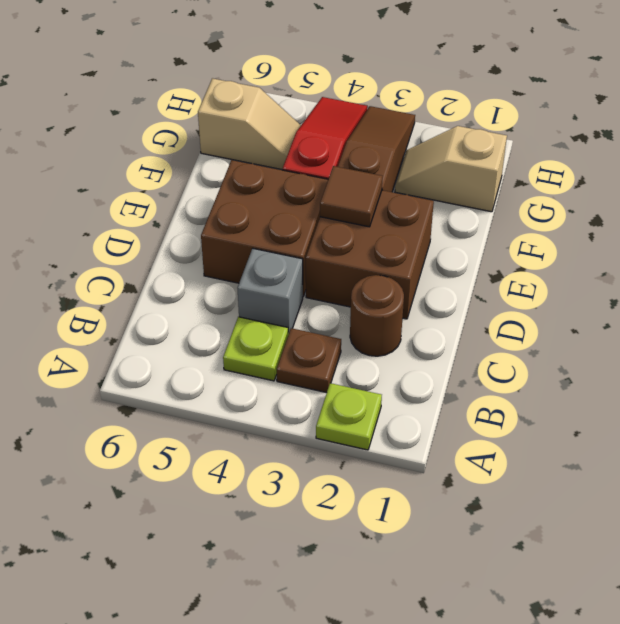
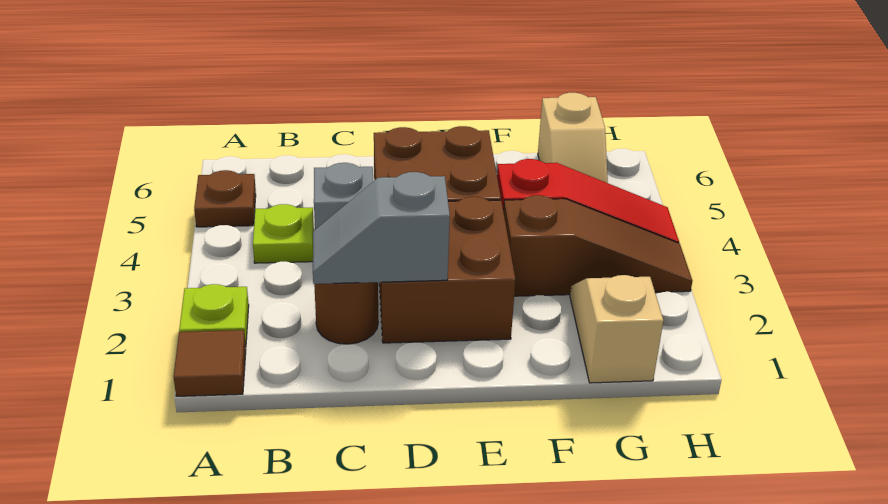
brown 1x1 plate [277,328,341,393] -> brown 1x1 plate moved to [194,170,256,227]
none -> grey 1x2 slope [313,172,450,284]
brown 1x1 tile [320,166,383,227] -> brown 1x1 tile moved to [174,330,246,396]

